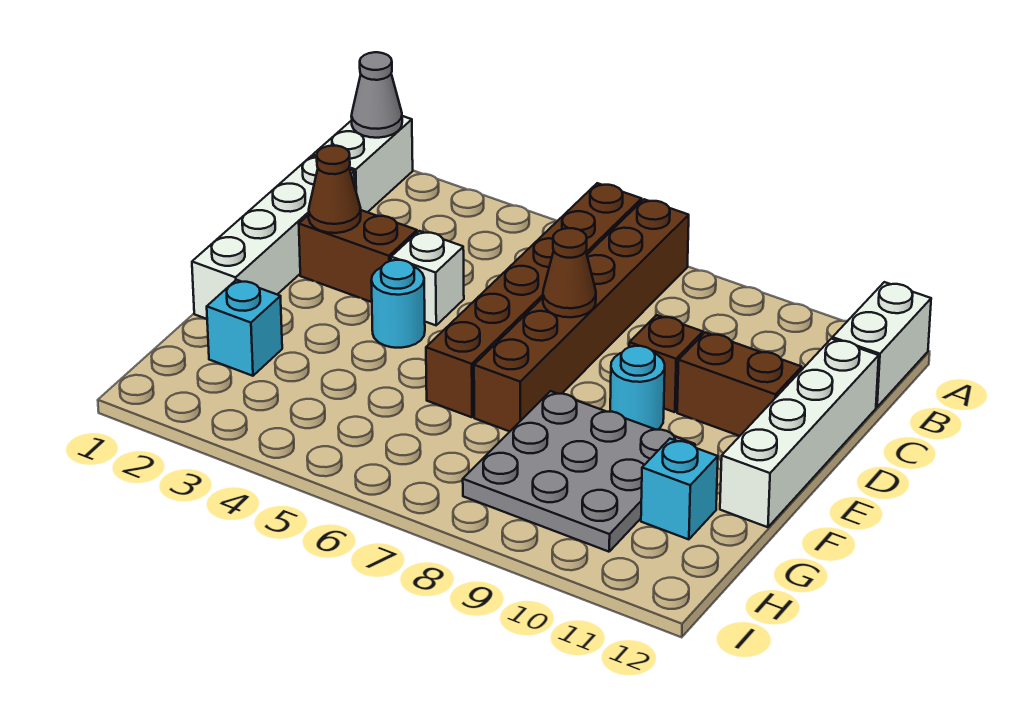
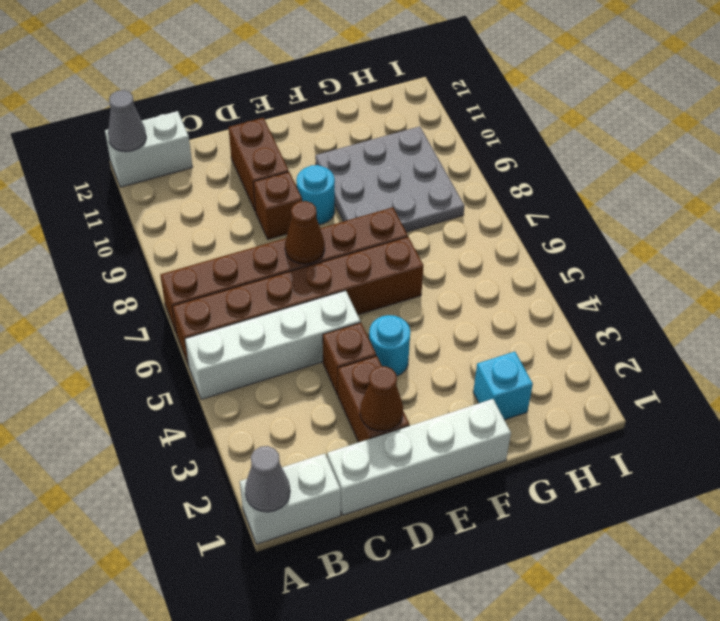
none -> grey 1x1 cone [108,90,146,152]
white 1x4 brick [720,339,879,527] -> white 1x4 brick moved to [185,291,361,399]
white 1x1 brick [391,231,464,325] -> brown 1x1 brick [323,323,376,395]
cyan 1x1 brick [641,439,718,539] -> none

